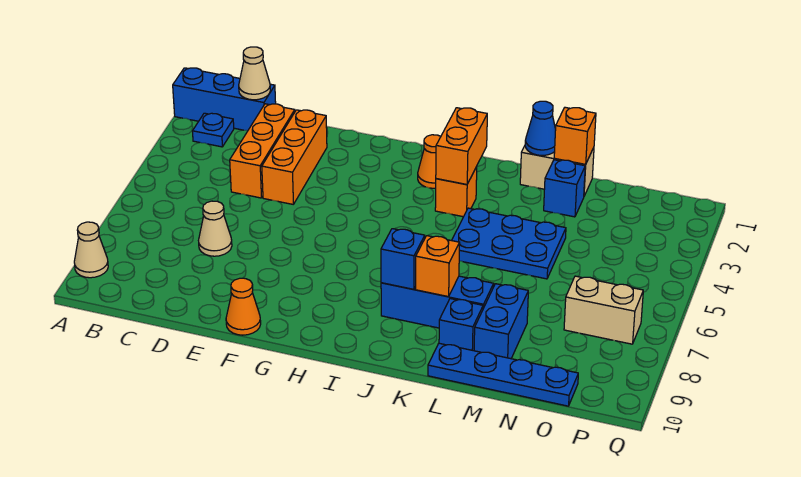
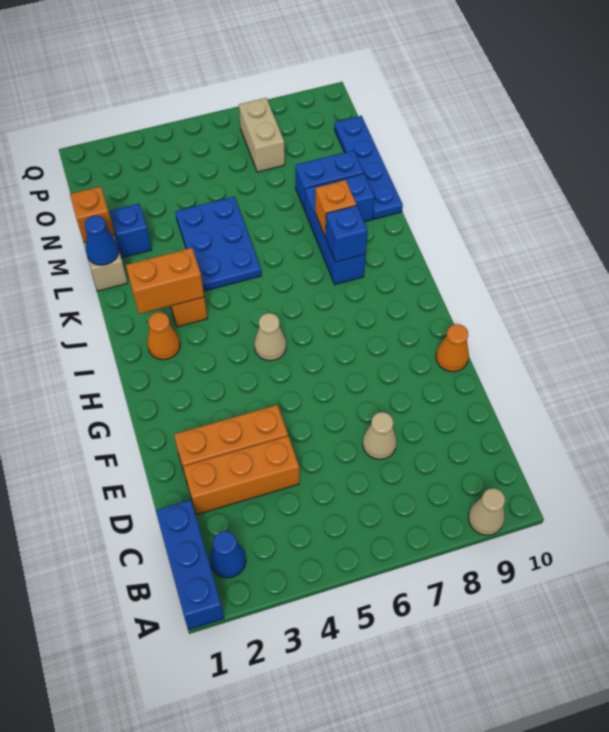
blue 1x1 plate [193,113,234,147] -> blue 1x1 cone [210,531,246,578]
tan 1x1 cone [239,47,270,100] -> tan 1x1 cone moved to [254,313,286,361]

